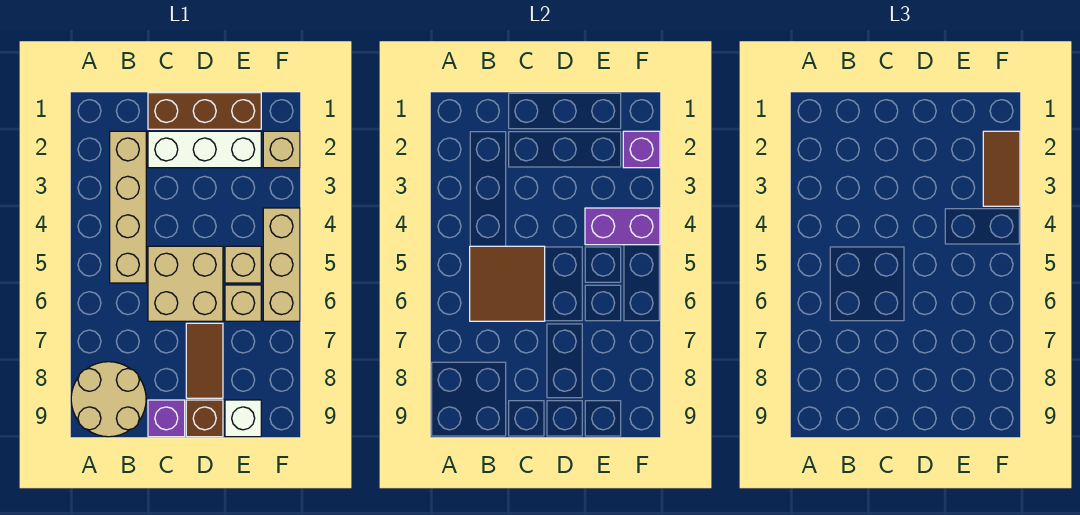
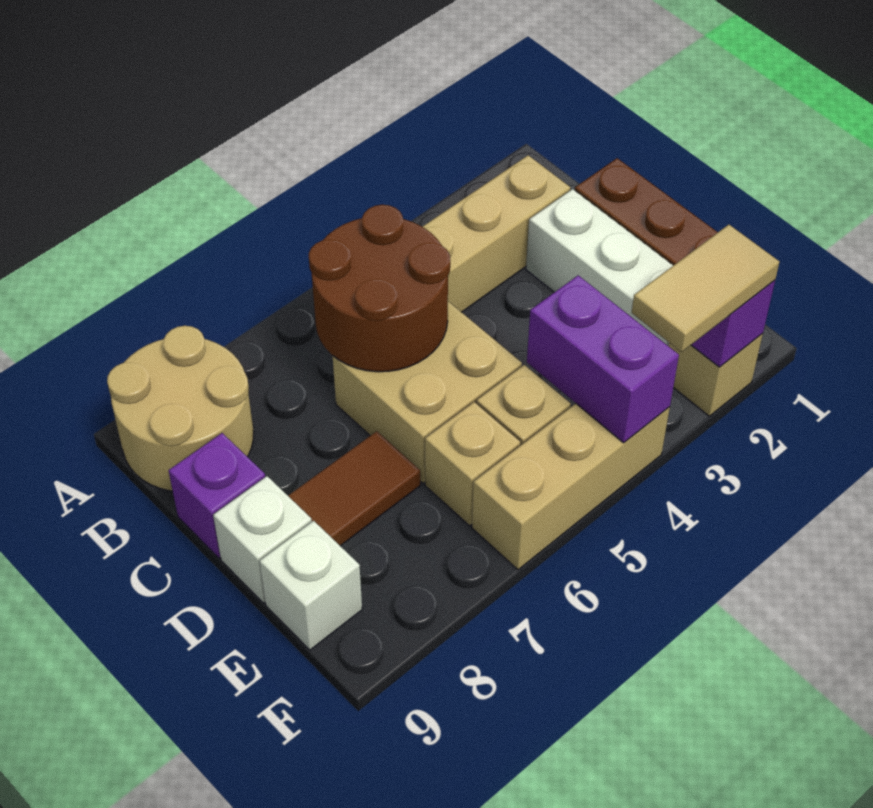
brown 2x2 tile [470,246,545,321] -> brown 2x2 round brick [309,205,450,372]
brown 1x1 brick [186,400,223,437] -> white 1x1 brick [213,476,312,603]
brown 1x2 tile [983,131,1020,206] -> tan 1x2 tile [632,225,780,352]

